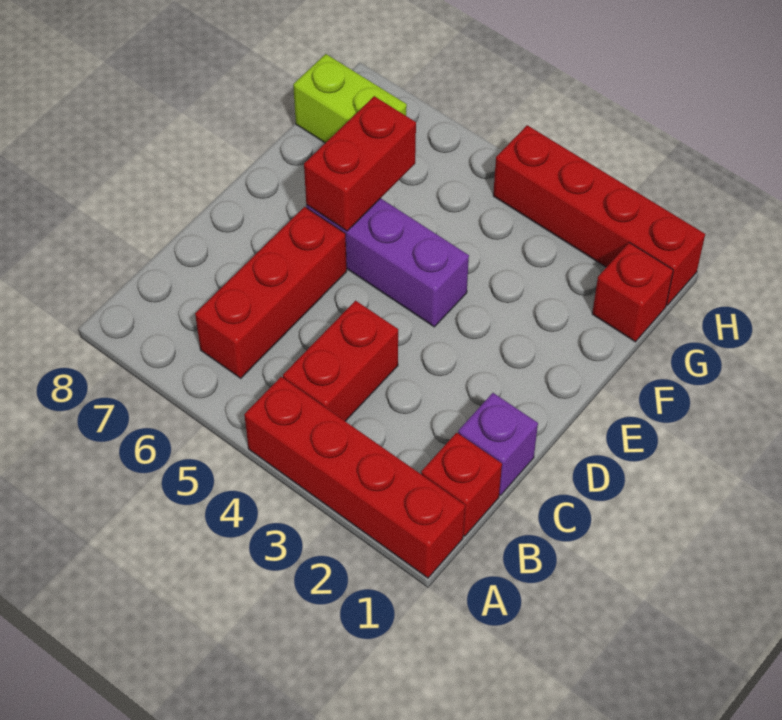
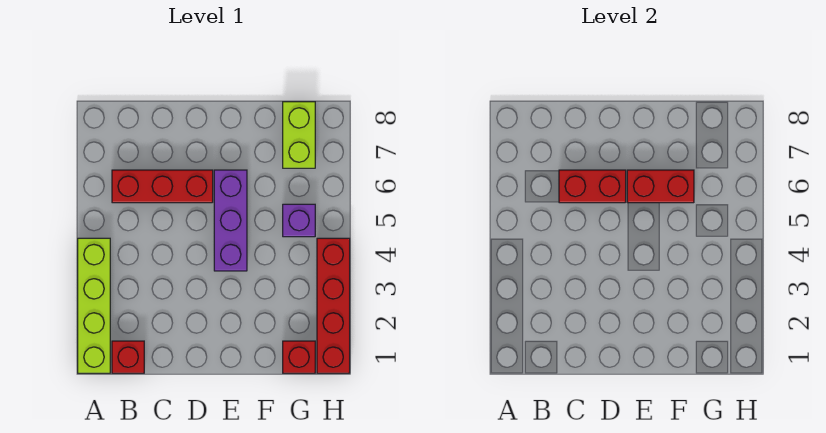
red 1x4 brick [244,377,465,578] -> lime 1x4 brick [78,238,110,373]
red 1x2 brick [283,301,398,421] -> red 1x2 brick moved to [559,170,626,203]
purple 1x1 brick [458,393,538,495] -> purple 1x1 brick moved to [283,204,315,237]

